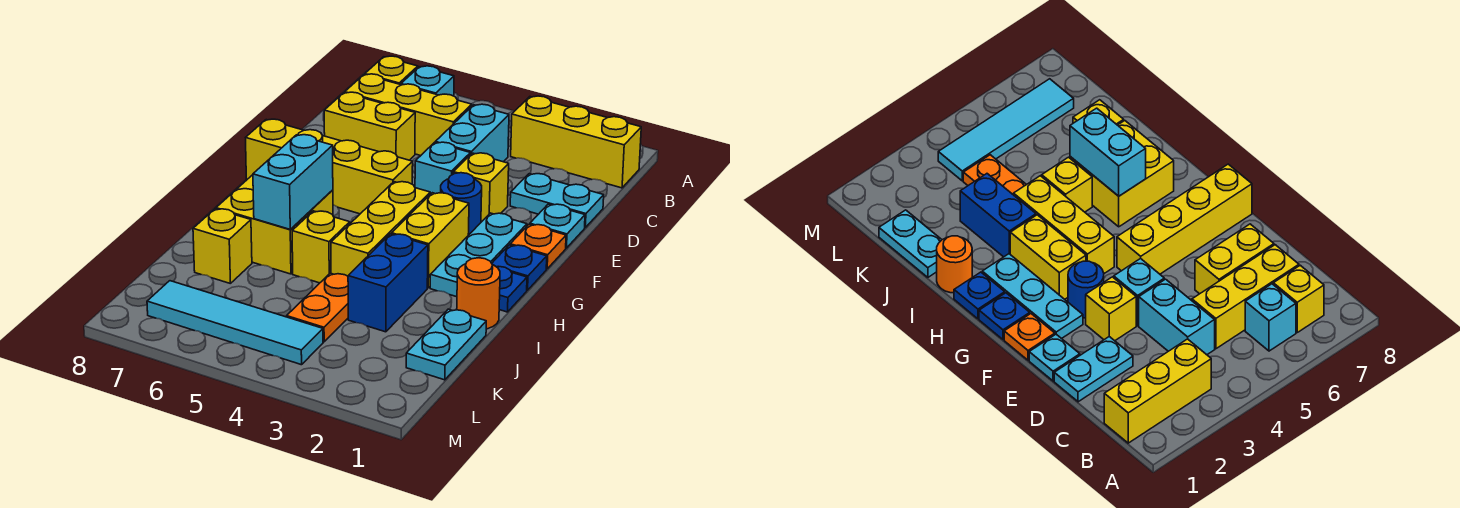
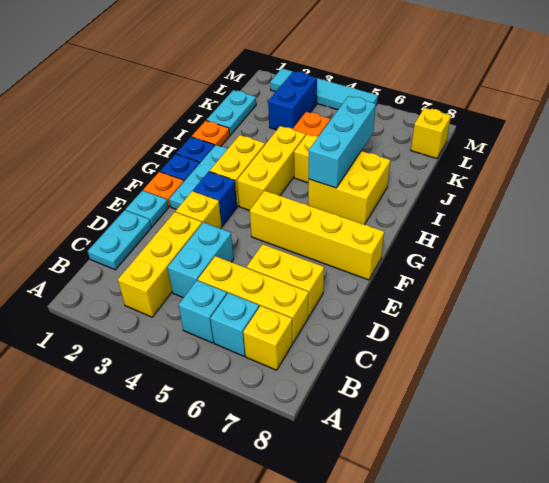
yellow 1x3 brick [511,96,641,188] -> yellow 1x3 brick turned to [118,212,202,317]
cyan 1x2 plate [510,174,604,227] -> cyan 1x2 plate turned to [88,210,151,270]
cyan 1x1 brick [415,142,470,194] -> cyan 1x1 brick moved to [179,280,227,343]
blue 1x1 round brick [441,173,482,235] -> blue 1x1 brick [193,172,237,226]
cyan 1x2 brick [253,135,333,229] -> cyan 1x3 brick [309,96,376,188]
orange 1x1 round brick [457,258,500,329] -> orange 1x1 plate [192,121,230,147]
blue 1x2 brick [348,234,428,332] -> blue 1x2 brick moved to [268,71,317,130]
yellow 1x1 brick [193,209,252,284] -> yellow 1x1 brick moved to [411,108,451,158]
cyan 1x4 tile [147,281,323,365] -> cyan 1x4 tile moved to [270,68,378,110]

